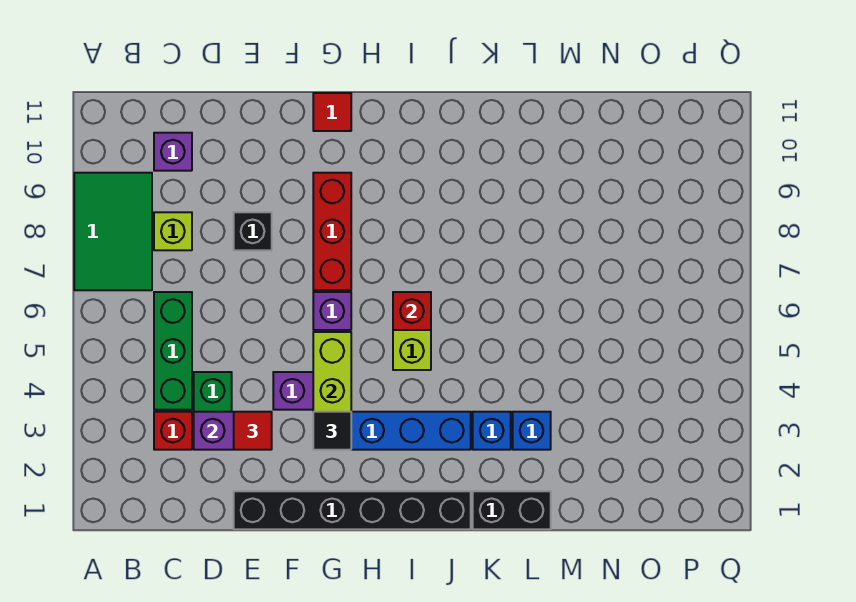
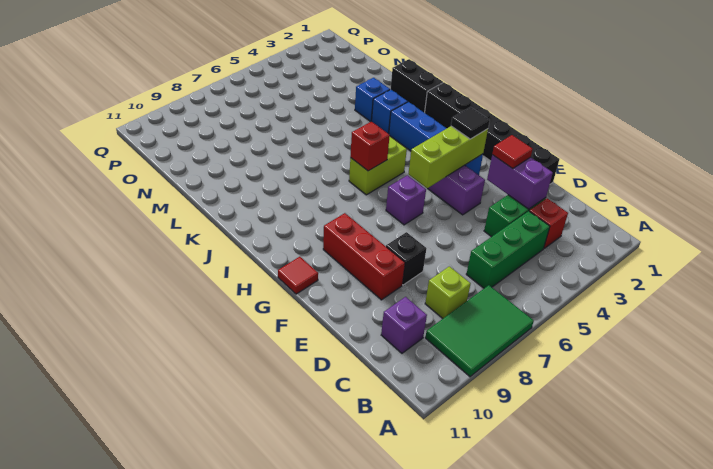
red 1x3 brick [313,173,351,290] -> red 1x3 brick turned to [323,213,405,300]

